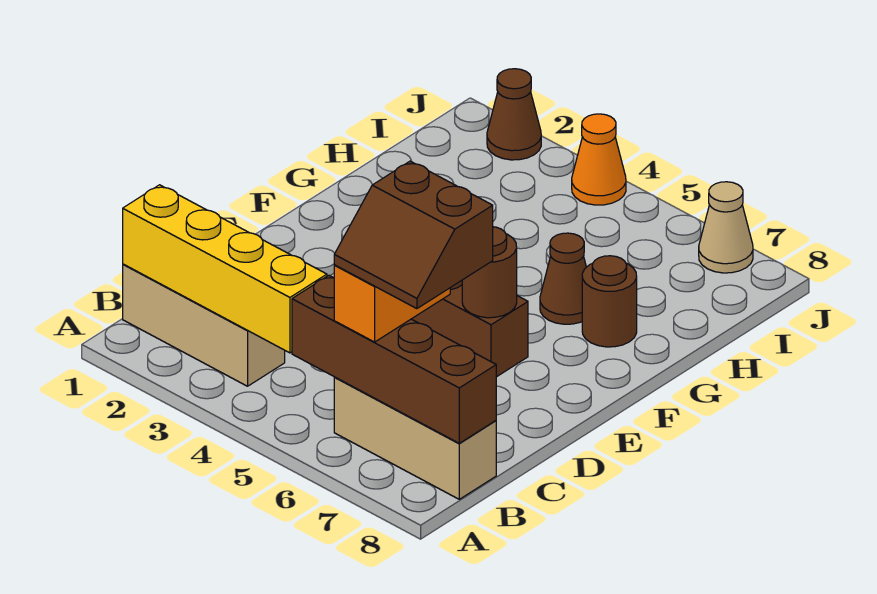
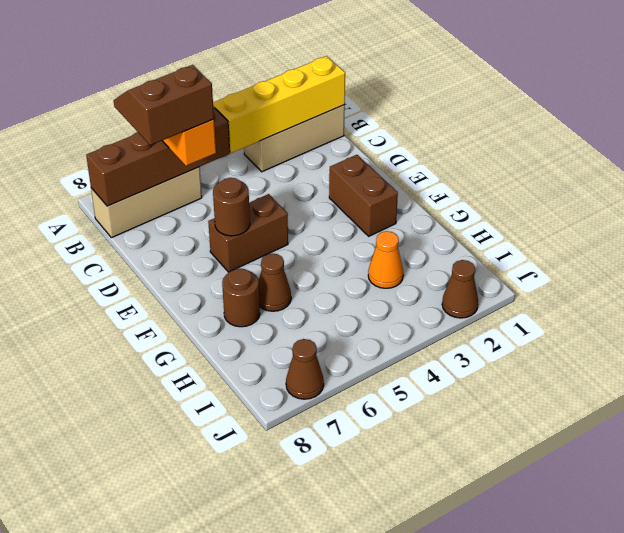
none -> brown 1x2 brick [329,155,398,236]
orange 1x1 cone [572,114,626,205] -> orange 1x1 cone moved to [368,231,403,288]
tan 1x1 cone [699,182,753,273] -> brown 1x1 cone [286,339,324,399]

